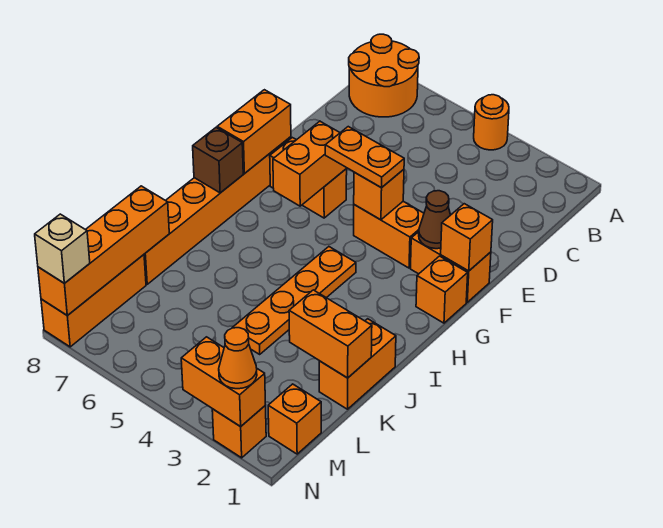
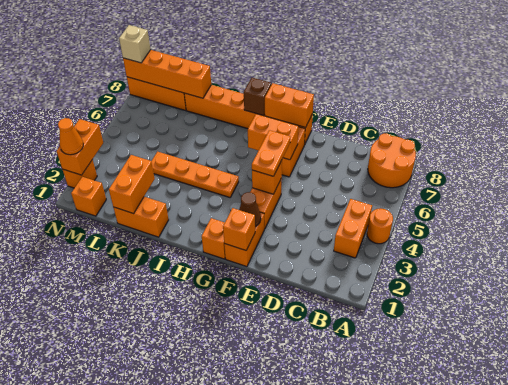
none -> orange 1x2 brick [334,199,372,258]

